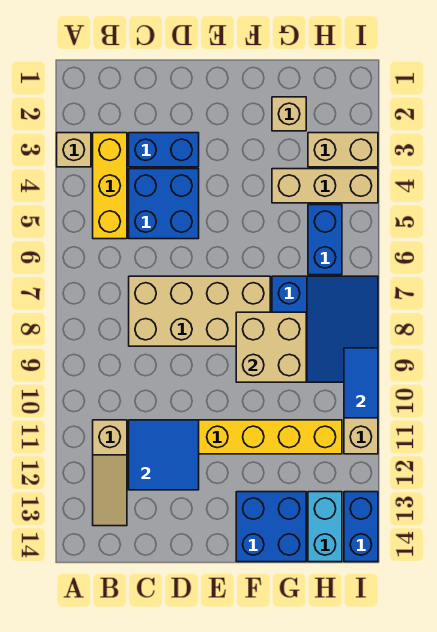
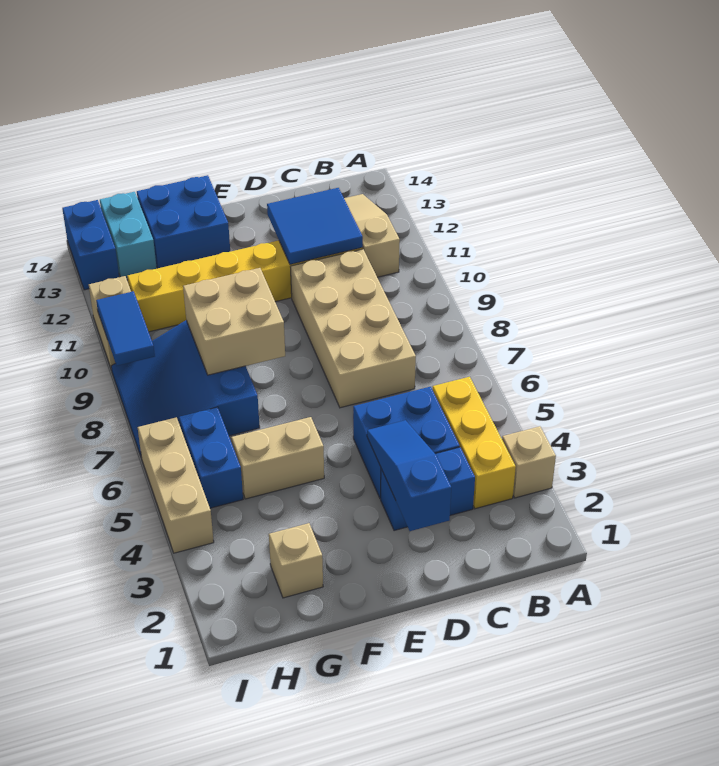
tan 2x4 brick [129,276,270,346] -> tan 2x4 brick turned to [290,249,416,408]
none -> blue 1x3 slope [367,420,451,531]
tan 1x3 brick [272,169,378,203] -> tan 1x3 brick turned to [138,417,214,553]
tan 1x2 brick [308,133,378,167] -> tan 1x2 brick moved to [231,417,324,499]

